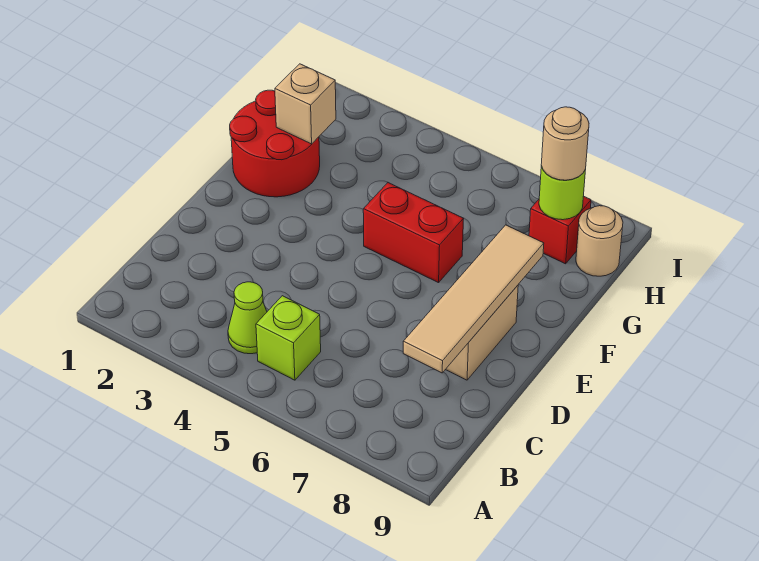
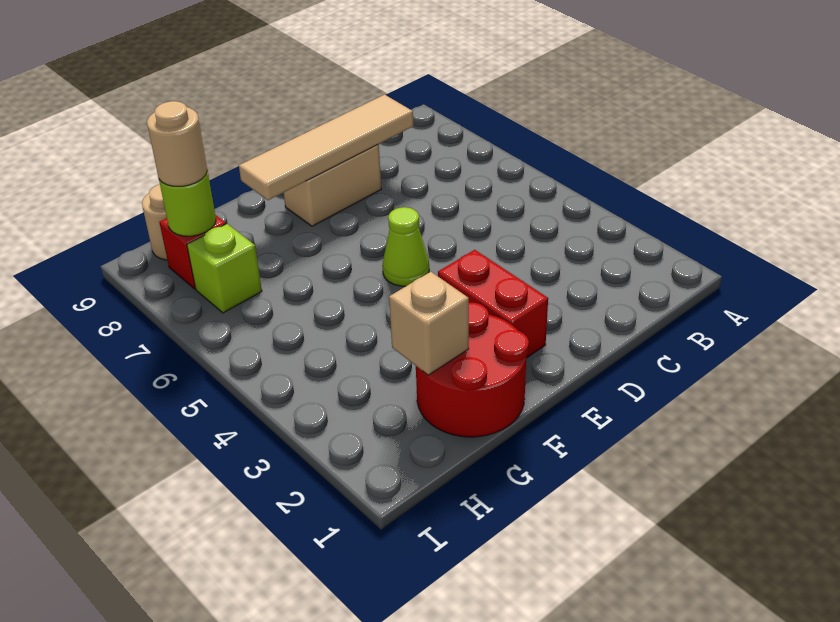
lime 1x1 cone [228,282,267,354] -> lime 1x1 cone moved to [382,207,429,286]
lime 1x1 brick [256,296,321,380] -> lime 1x1 brick moved to [187,224,262,313]
red 1x2 brick [363,183,463,283] -> red 1x2 brick moved to [438,250,548,358]

